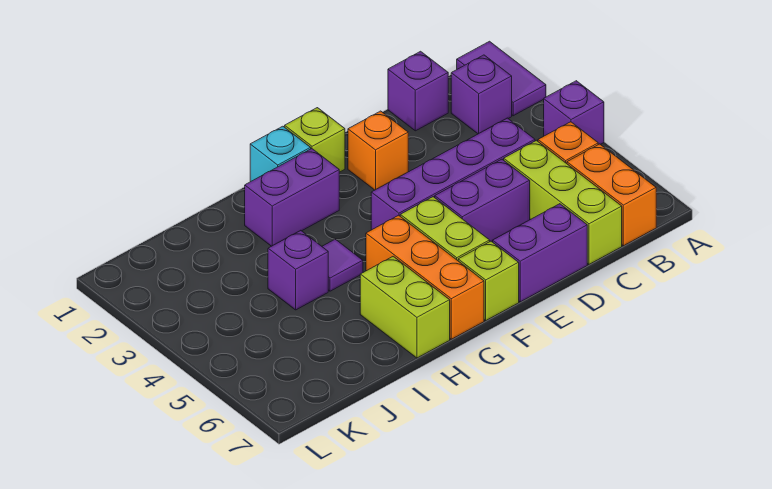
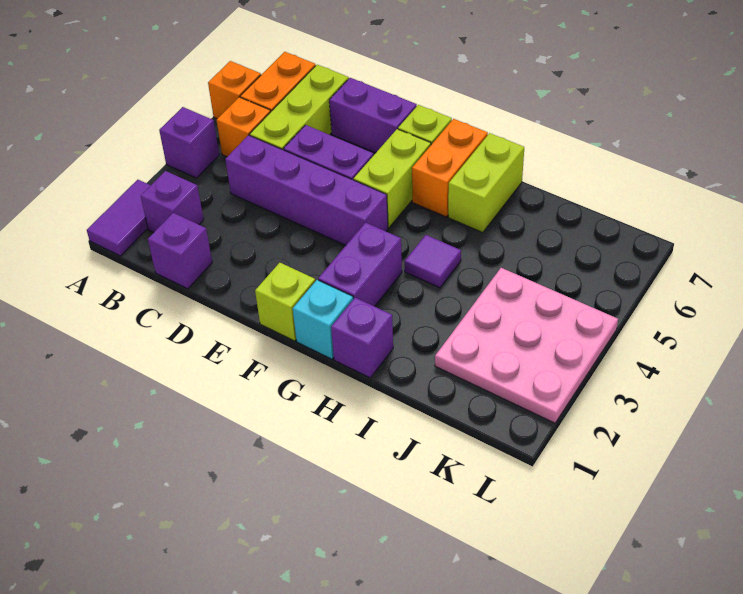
orange 1x1 brick [348,111,408,190] -> orange 1x1 brick moved to [208,61,261,119]
purple 1x2 brick [245,149,339,246] -> purple 1x2 brick turned to [318,223,402,306]
orange 1x3 brick [366,215,484,339] -> orange 1x2 brick [412,119,488,217]
purple 1x1 brick [268,231,328,310] -> purple 1x1 brick moved to [331,298,393,378]
none -> pink 3x3 plate [435,268,618,423]

